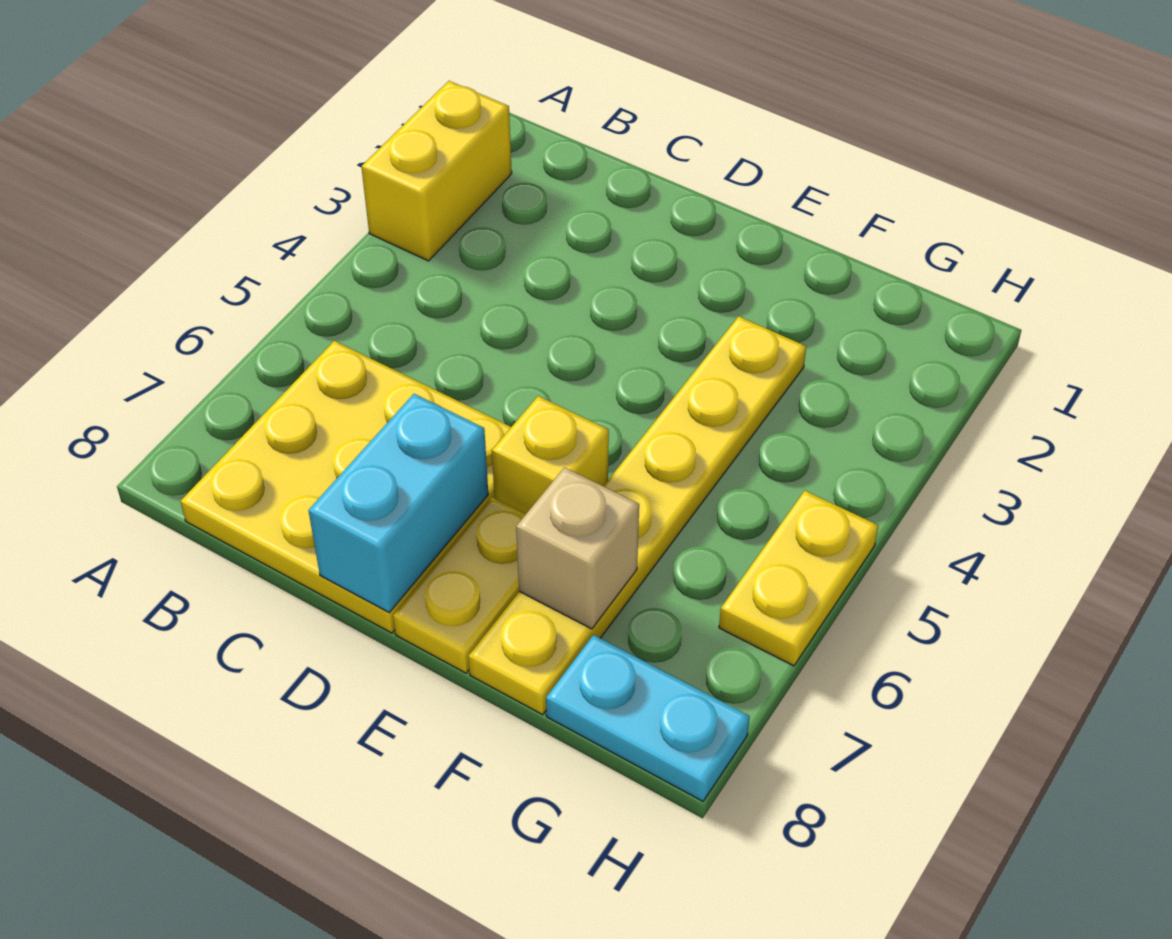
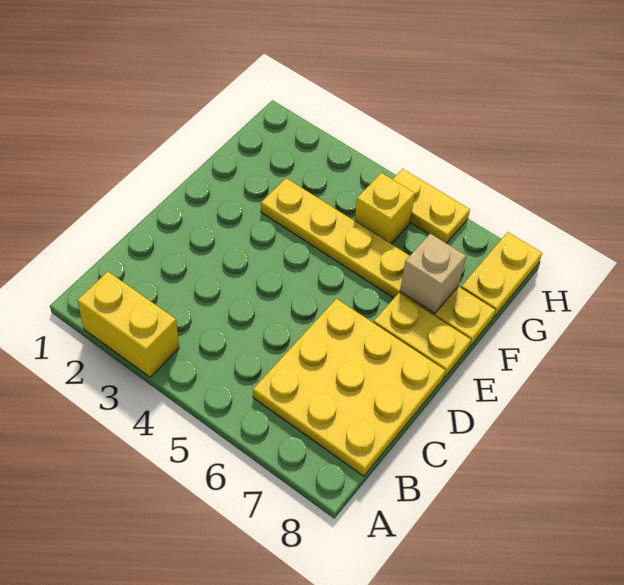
cyan 1x2 brick [308,394,488,612] -> none
yellow 1x1 brick [492,396,609,514] -> yellow 1x1 brick moved to [354,173,415,244]
cyan 1x2 plate [546,635,750,801] -> yellow 1x2 plate [461,232,542,317]

